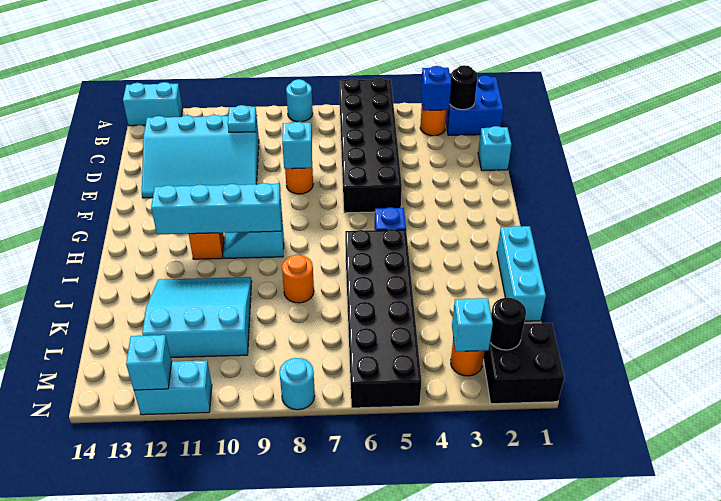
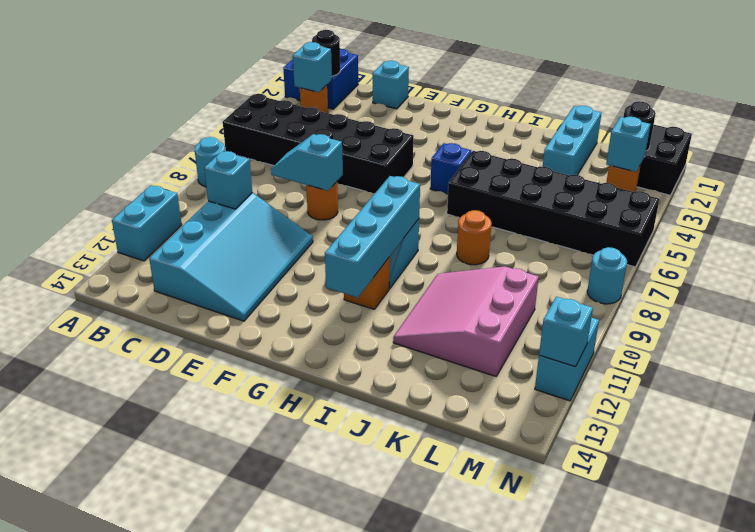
cyan 1x2 brick [123,82,183,126] -> cyan 1x2 brick moved to [112,185,182,261]
blue 1x1 brick [421,66,451,111] -> cyan 1x1 brick [293,42,332,92]
cyan 1x1 plate [228,105,257,132] -> cyan 1x1 brick [204,151,252,209]
cyan 1x3 brick [497,226,546,321] -> cyan 1x3 brick turned to [543,106,601,175]
cyan 3x3 slope [142,277,252,357] -> pink 3x3 slope [393,266,539,376]

